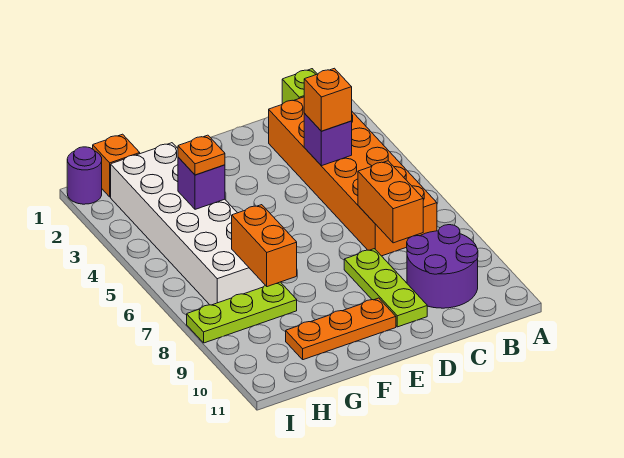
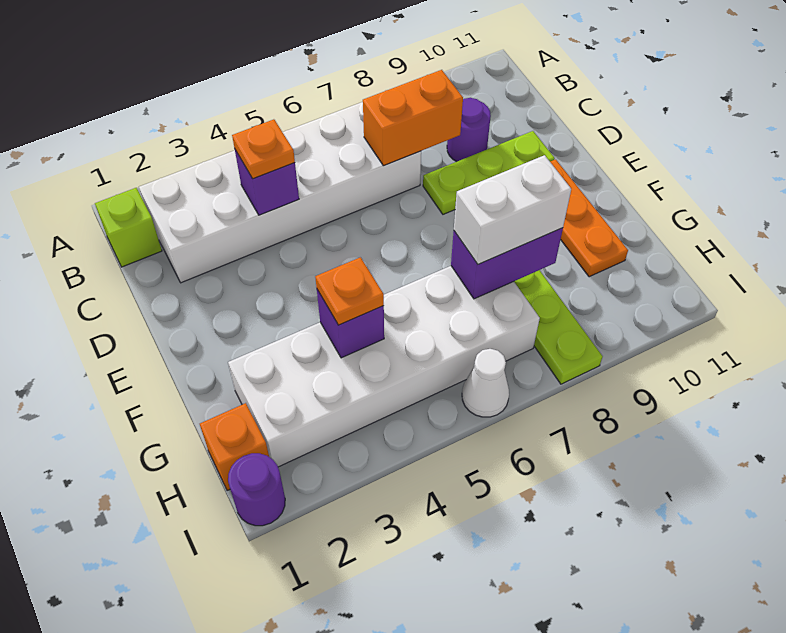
orange 2x6 brick [269,97,437,256] -> white 2x6 brick [139,102,421,283]
purple 2x2 round brick [407,225,478,308] -> purple 1x1 round brick [447,98,491,162]
orange 1x1 brick [304,68,352,131] -> orange 1x1 plate [232,119,295,179]
orange 1x2 brick [232,205,297,287] -> purple 1x2 brick [451,228,563,299]
none -> white 1x2 brick [454,155,571,264]
none -> white 1x1 cone [462,349,509,417]

